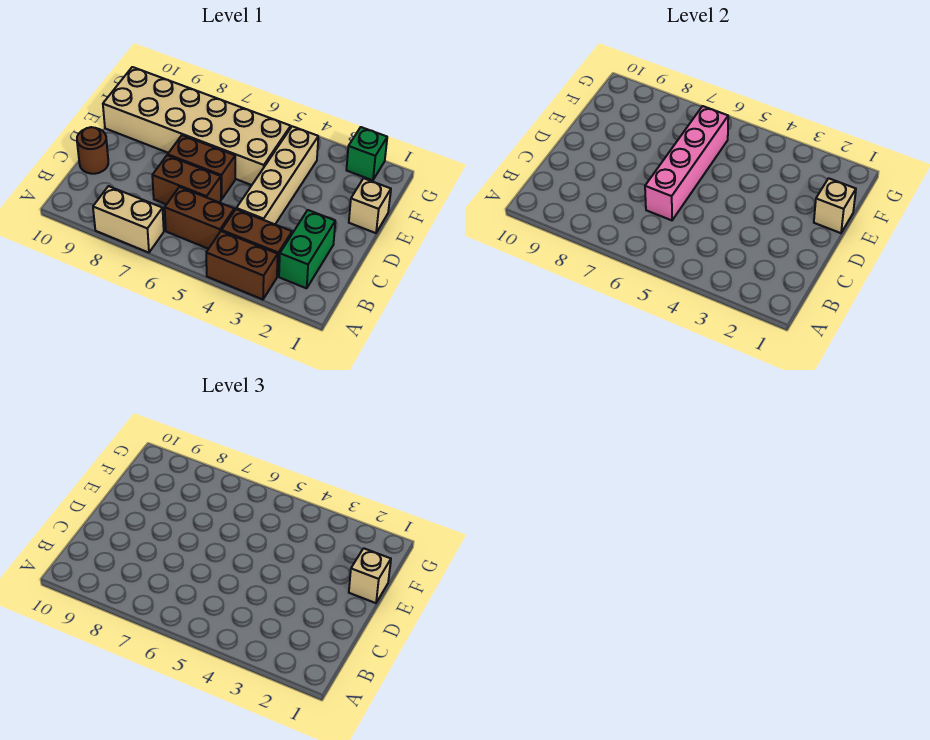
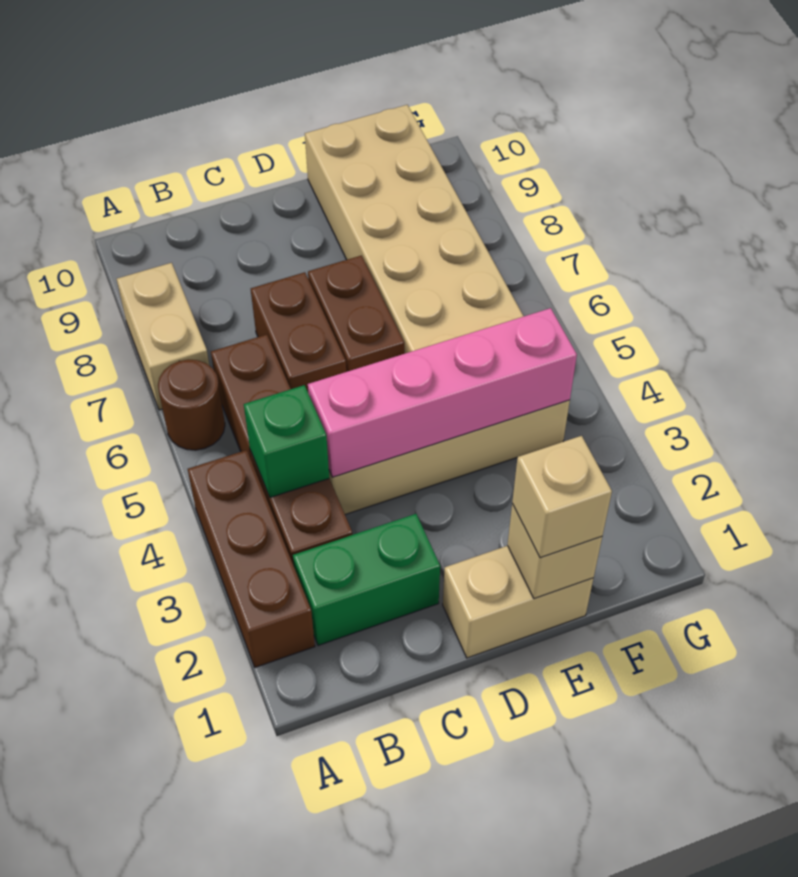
brown 1x2 brick [206,231,278,299] -> brown 1x3 brick [188,450,315,667]
pink 1x4 brick [645,106,728,220] -> pink 1x4 brick moved to [308,308,577,477]
brown 1x1 round brick [77,127,108,174] -> brown 1x1 round brick moved to [158,359,225,450]
tan 1x1 brick [349,178,391,233] -> tan 1x2 brick [443,546,593,658]
green 1x1 brick [346,127,387,180] -> green 1x1 brick moved to [244,385,329,498]

